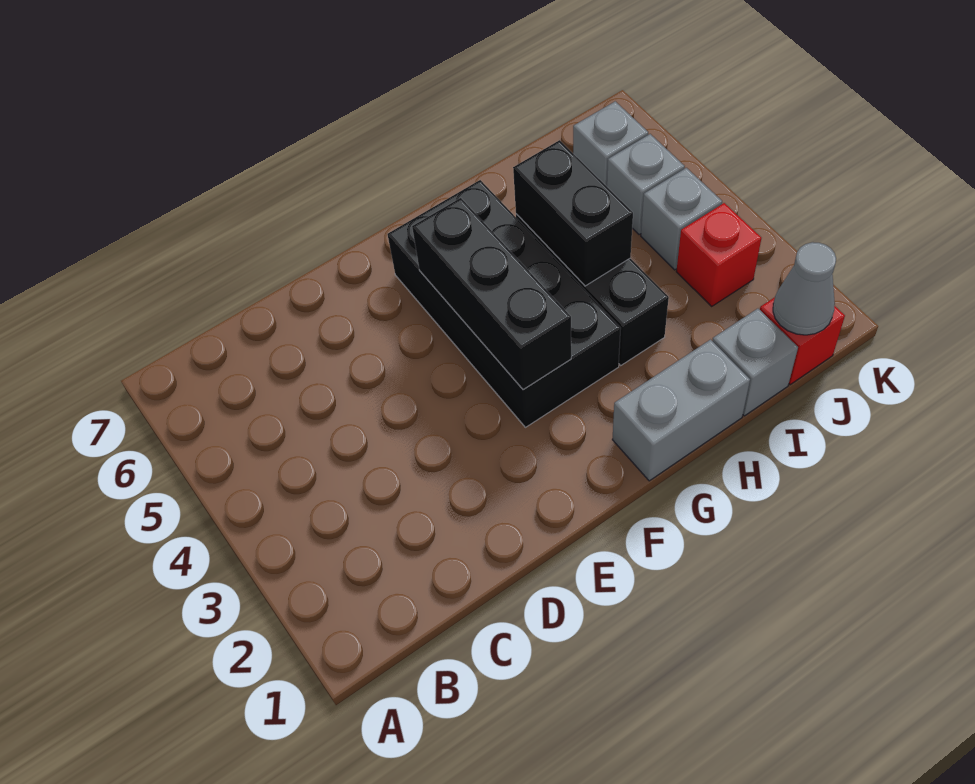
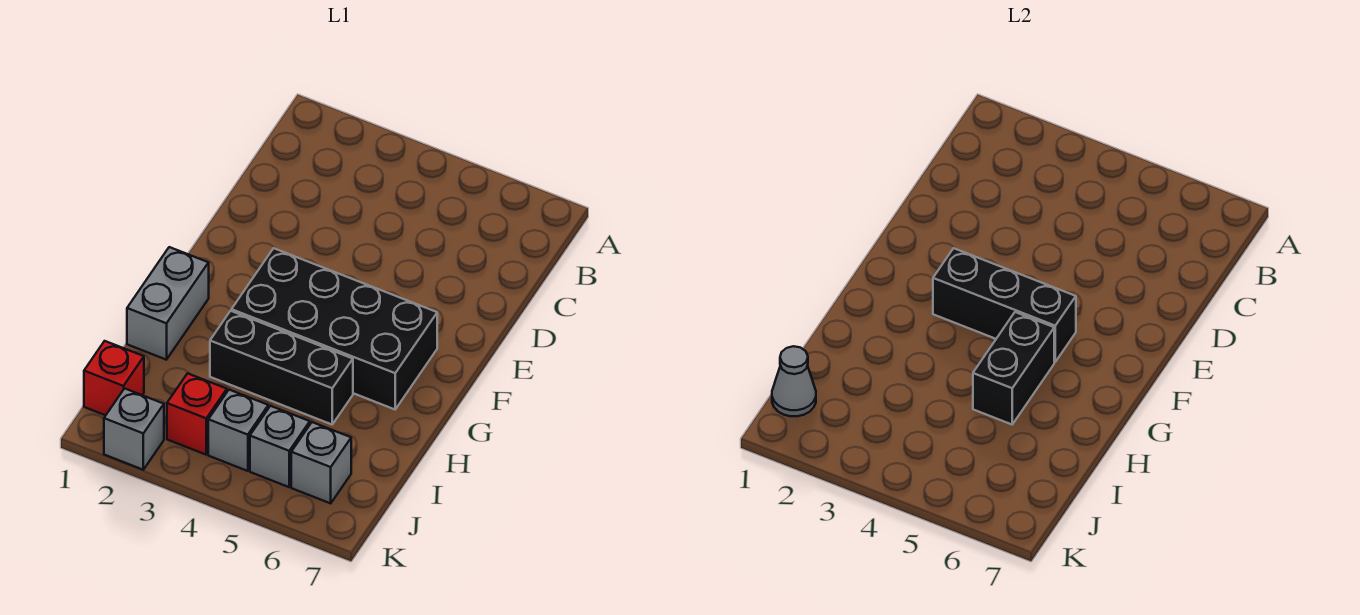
black 1x2 brick [513,140,633,286] -> black 1x2 brick turned to [973,312,1054,424]
grey 1x1 brick [712,309,798,416] -> grey 1x1 brick moved to [104,388,164,470]

